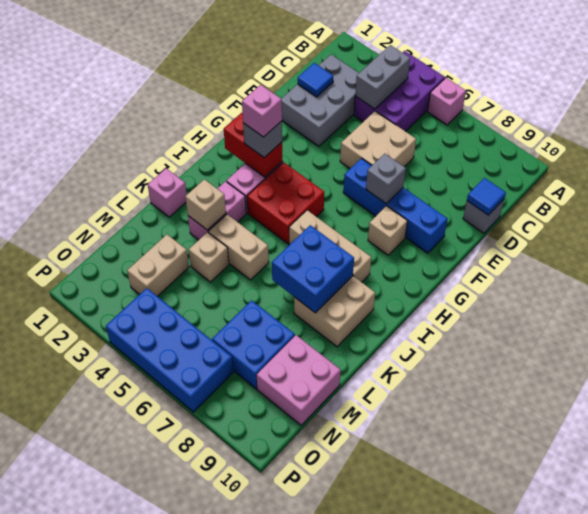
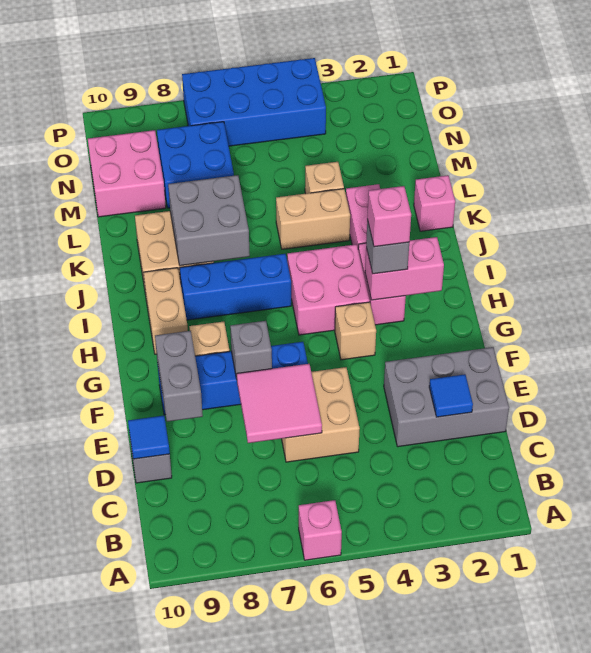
purple 2x3 brick [354,51,445,131] -> none
grey 1x2 brick [355,45,410,109] -> grey 1x2 brick moved to [155,331,203,422]
grey 2x3 brick [281,54,359,146] -> grey 2x3 brick turned to [384,347,509,447]
none -> pink 2x2 tile [237,364,322,443]
red 1x2 brick [224,113,282,177] -> pink 1x2 brick [365,237,444,300]
red 2x2 brick [247,162,324,244] -> pink 2x2 brick [287,244,370,335]
tan 1x3 brick [289,210,371,282] -> blue 1x3 brick [180,254,291,320]
blue 2x2 brick [272,225,354,313] -> grey 2x2 brick [168,175,250,266]
tan 1x1 brick [185,179,226,230] -> tan 1x1 brick moved to [335,302,376,360]
tan 1x2 brick [127,235,189,296] -> tan 1x2 brick moved to [144,268,188,354]

